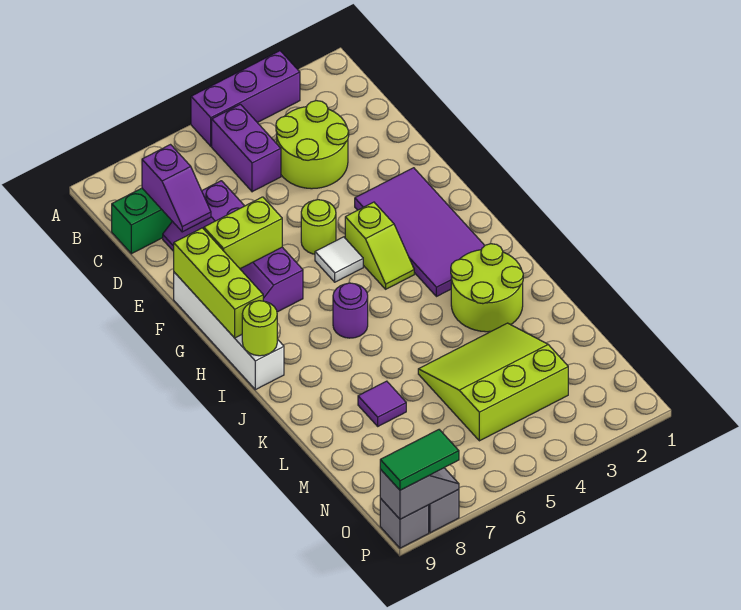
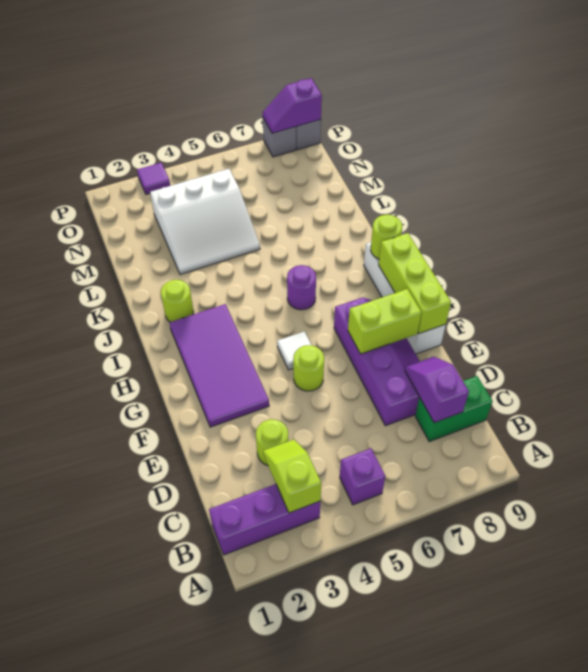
purple 1x3 brick [191,51,300,146] -> purple 1x3 brick moved to [209,484,320,555]
purple 1x2 brick [212,104,281,192] -> purple 1x1 brick [340,448,385,505]
lime 2x2 round brick [276,101,349,189] -> lime 1x1 round brick [256,419,288,466]
lime 1x2 slope [345,202,414,289] -> lime 1x2 slope moved to [263,439,321,513]
lime 2x2 round brick [451,244,523,332] -> lime 1x1 round brick [161,280,194,322]
lime 3x3 slope [418,323,568,441] -> white 3x3 slope [150,169,260,274]
purple 1x1 tile [358,381,406,426] -> purple 1x1 tile moved to [137,163,170,194]
grey 1x2 slope [380,468,459,519] -> purple 1x2 slope [263,78,322,133]
green 1x2 tile [380,430,459,490] -> none

